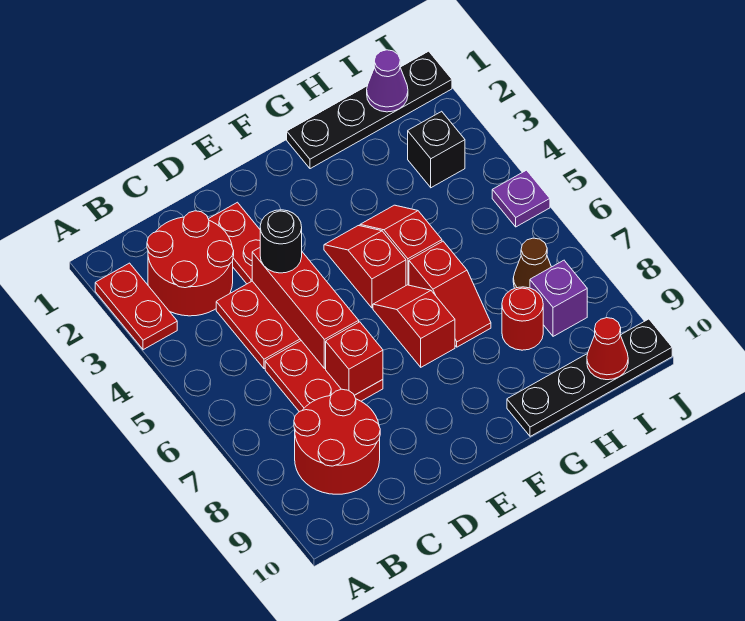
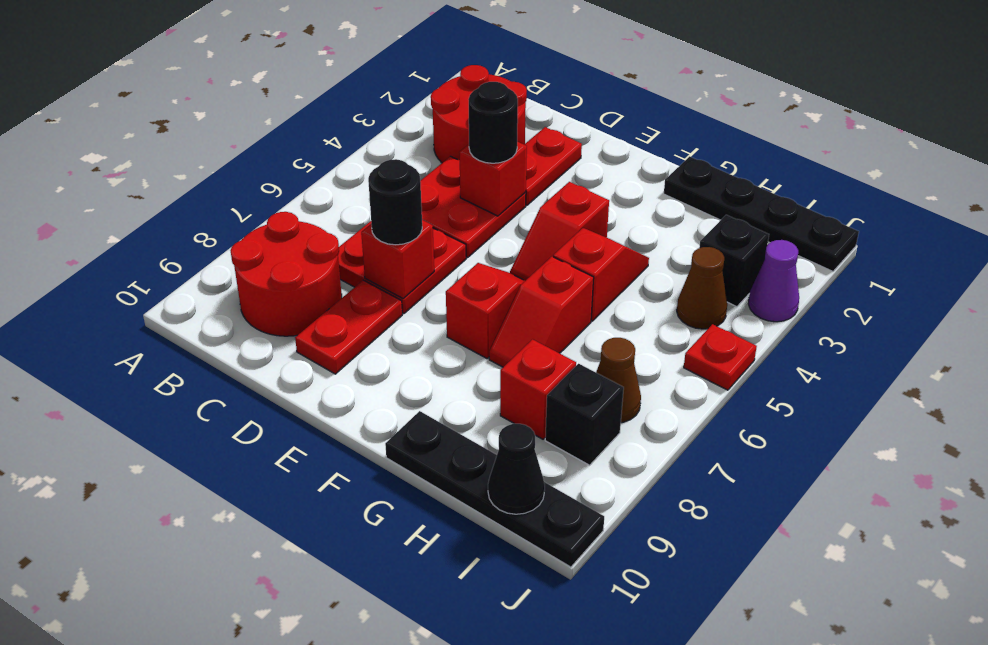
red 1x2 plate [95,263,177,350] -> red 1x2 plate moved to [295,280,402,374]
red 1x3 brick [252,248,359,368] -> red 1x1 brick [459,142,527,216]
none -> black 1x1 round brick [368,159,422,245]
red 1x2 slope [324,226,406,308] -> red 1x2 slope turned to [510,182,609,281]
red 1x1 round brick [502,287,543,350] -> red 1x1 brick [500,339,576,439]
purple 1x1 cone [367,50,408,112] -> purple 1x1 cone moved to [748,240,799,322]
none -> brown 1x1 cone [677,247,727,329]
purple 1x1 brick [530,260,587,336] -> black 1x1 brick [545,364,624,465]
red 1x1 cone [587,318,628,380] -> black 1x1 cone [488,424,545,514]
purple 1x1 plate [492,170,550,227] -> red 1x1 plate [684,324,757,390]

